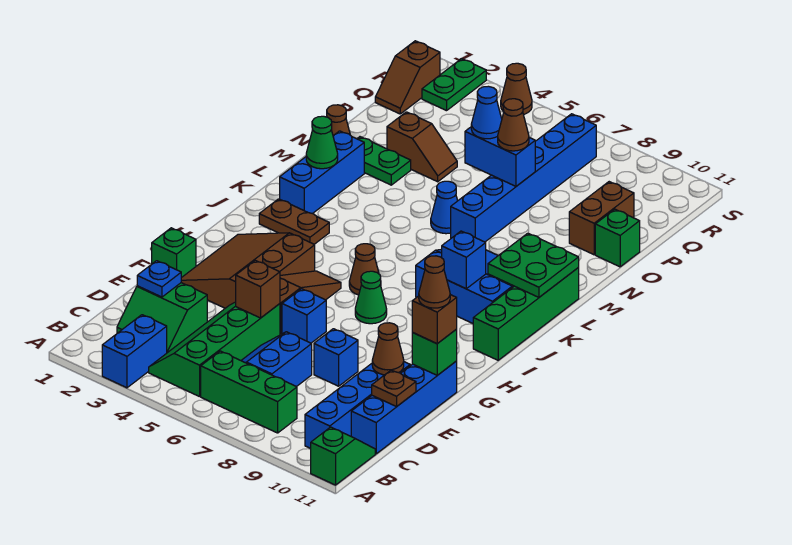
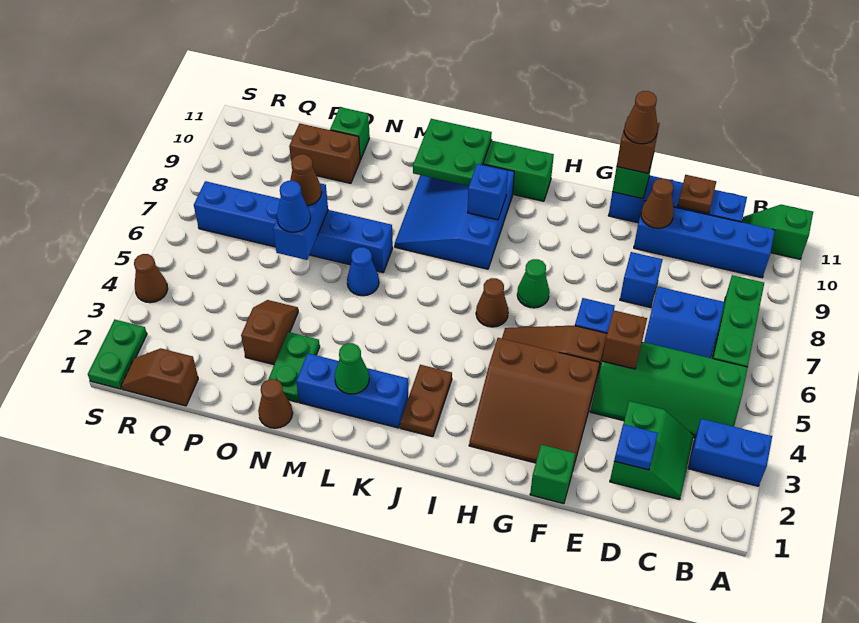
brown 1x2 slope [375,41,440,114] -> brown 1x2 slope turned to [121,348,198,406]
green 1x2 plate [422,59,486,111] -> green 1x2 plate turned to [88,320,147,389]

